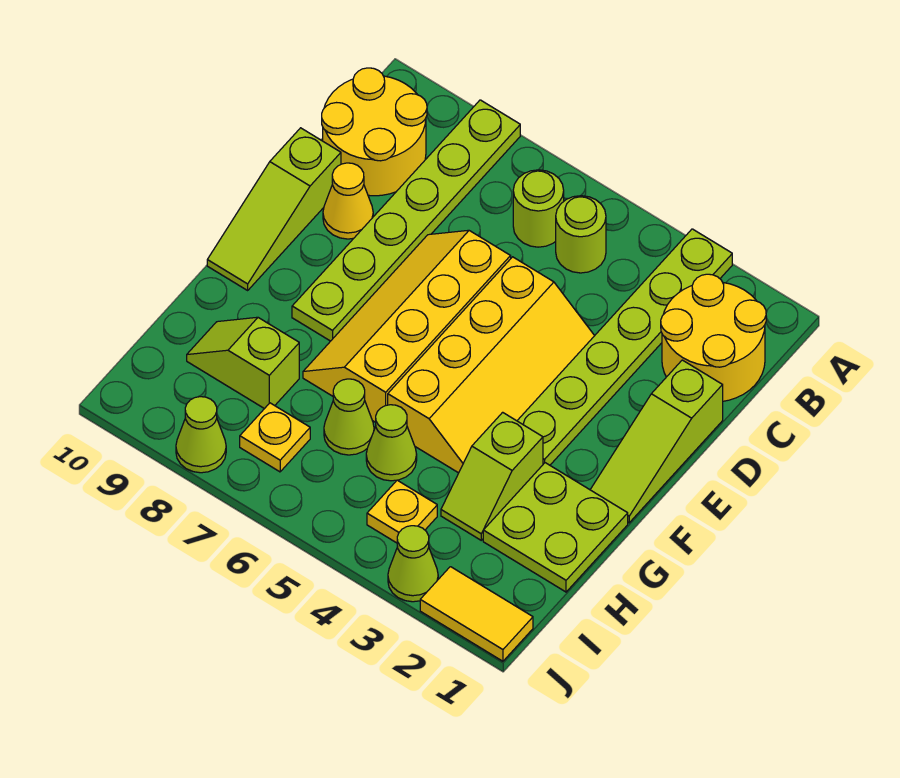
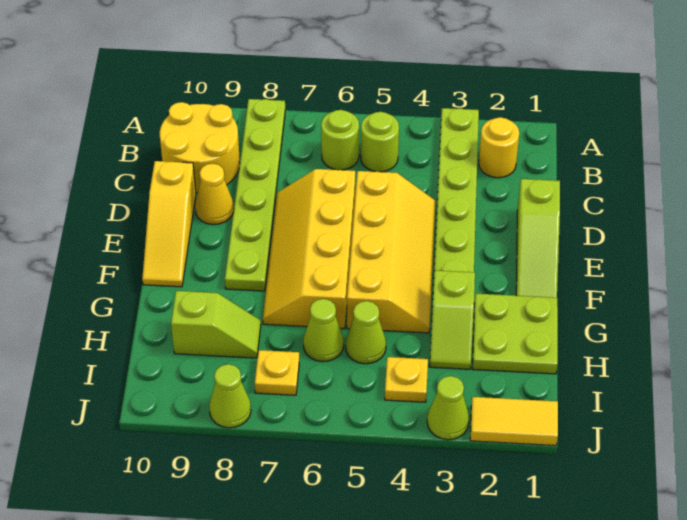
yellow 2x2 round brick [661,274,766,401] -> yellow 1x1 round brick [479,117,519,178]
lime 1x3 slope [207,128,341,290] -> yellow 1x3 slope [142,161,196,287]
lime 1x2 slope [187,317,299,409] -> lime 1x2 slope turned to [171,291,261,358]

